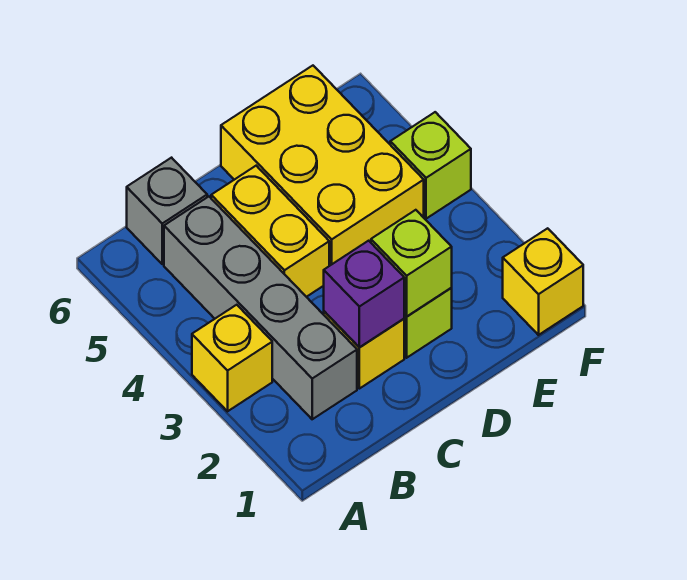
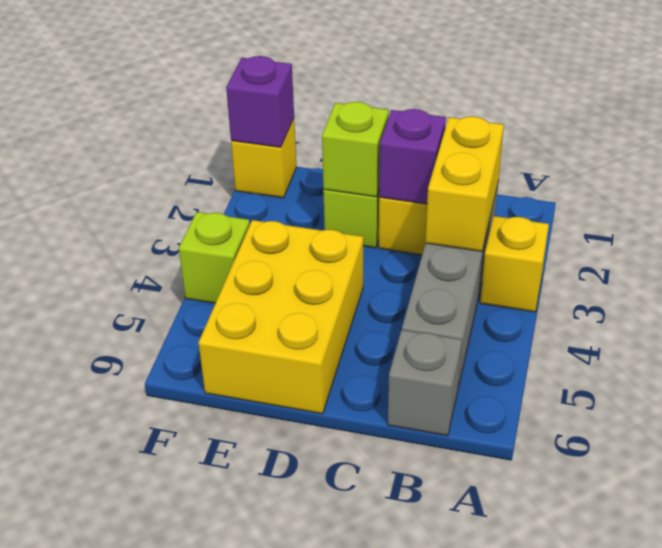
yellow 1x2 brick [211,166,329,297] -> yellow 1x2 brick moved to [425,116,504,251]
none -> purple 1x1 brick [226,56,294,147]

